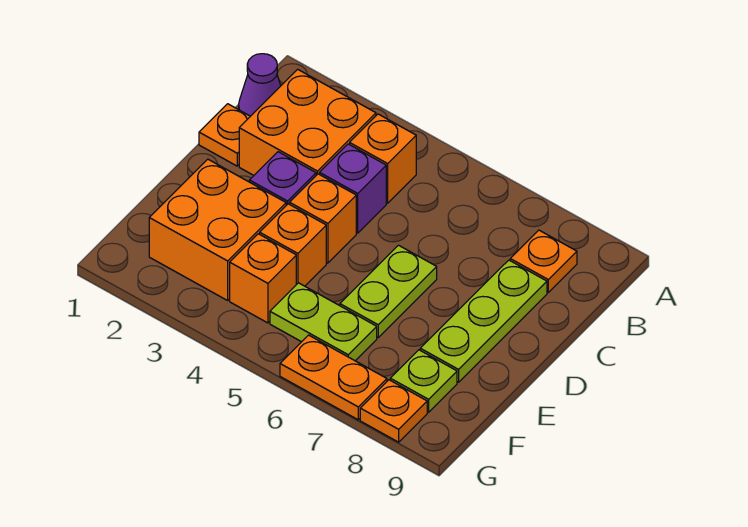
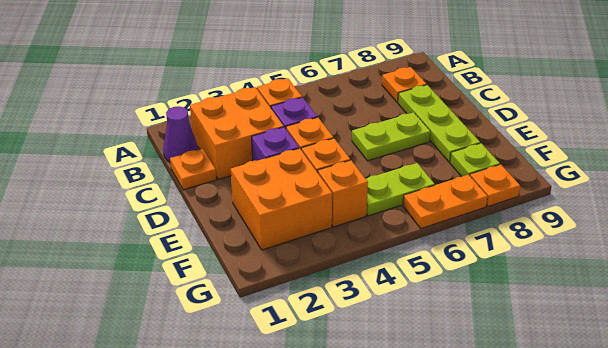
lime 1x2 plate [340,245,437,337] -> lime 1x2 plate turned to [352,112,430,161]

